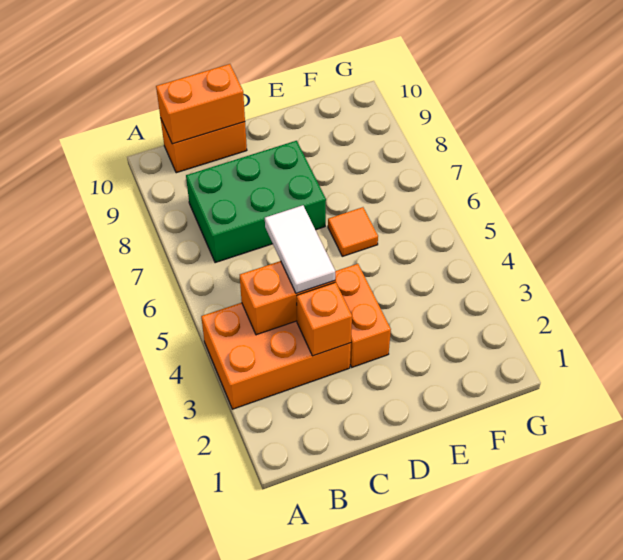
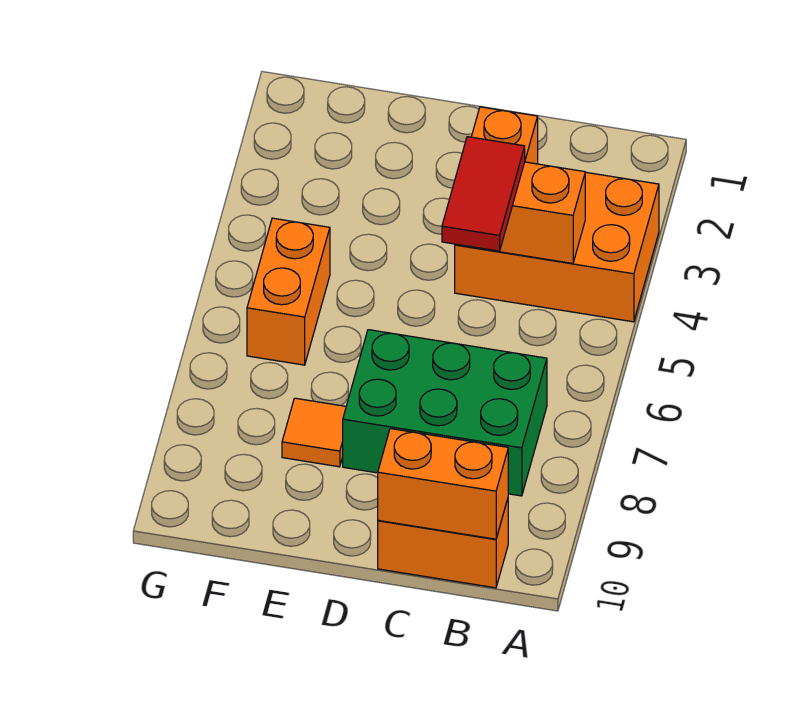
white 1x2 tile [265,205,335,293] -> red 1x2 tile [442,137,525,251]
orange 1x2 brick [335,264,391,367] -> orange 1x2 brick moved to [247,218,330,365]
orange 1x1 tile [328,207,378,256] -> orange 1x1 tile moved to [282,398,346,467]

